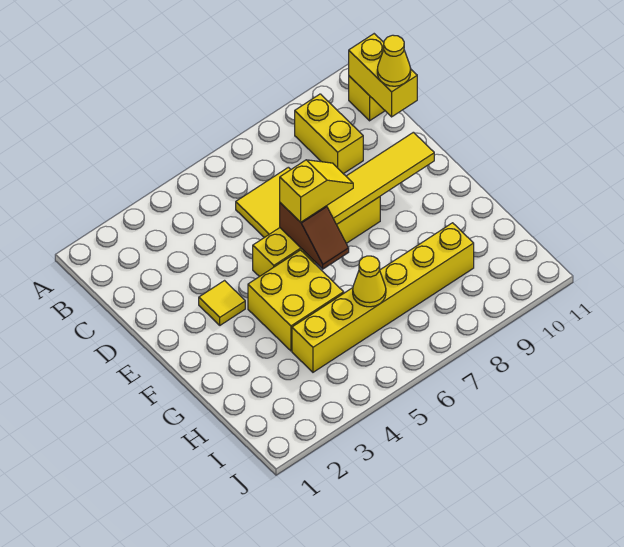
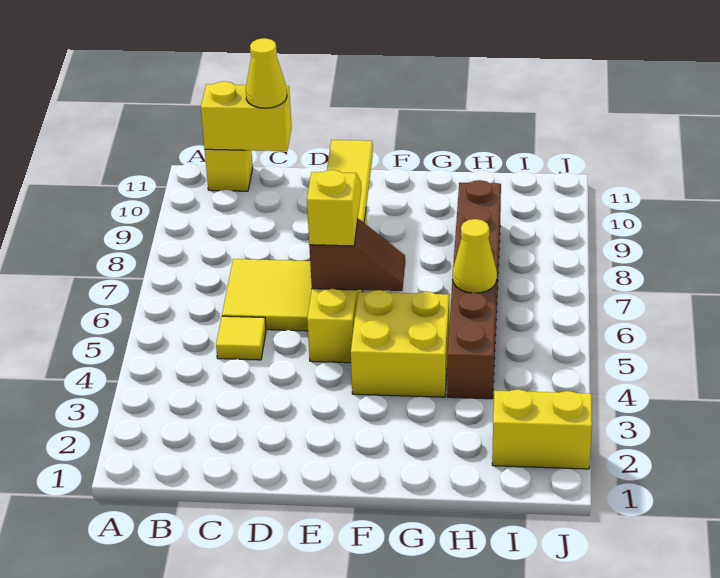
yellow 1x2 brick [295,94,363,174] -> yellow 1x2 brick moved to [492,389,592,469]
yellow 1x1 tile [199,281,245,325] -> yellow 1x1 tile moved to [216,316,266,360]
yellow 1x6 brick [292,223,474,372] -> brown 1x6 brick [447,180,501,399]

